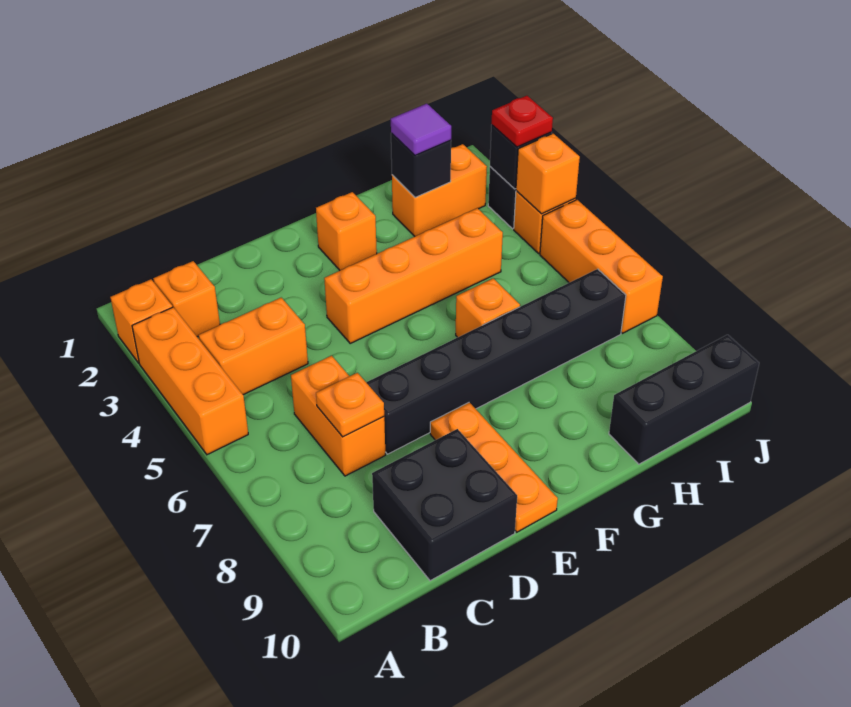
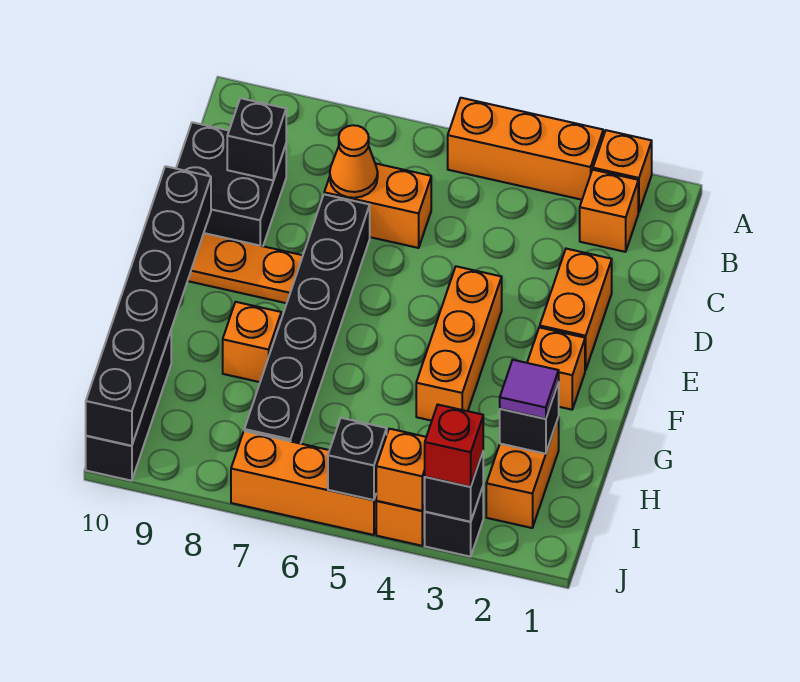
orange 1x2 brick [199,298,308,395] -> orange 1x2 brick moved to [540,249,612,370]
orange 1x1 plate [316,373,384,437] -> orange 1x1 cone [330,125,378,198]
none -> black 1x1 brick [227,98,286,181]
orange 1x4 brick [324,208,503,343] -> orange 1x3 brick [416,266,502,421]
none -> black 1x6 brick [86,166,211,446]
orange 1x1 brick [456,278,520,337] -> orange 1x1 brick moved to [223,302,281,382]
red 1x1 plate [492,96,553,147] -> red 1x1 brick [425,405,483,487]
none -> black 1x1 brick [328,418,387,500]

